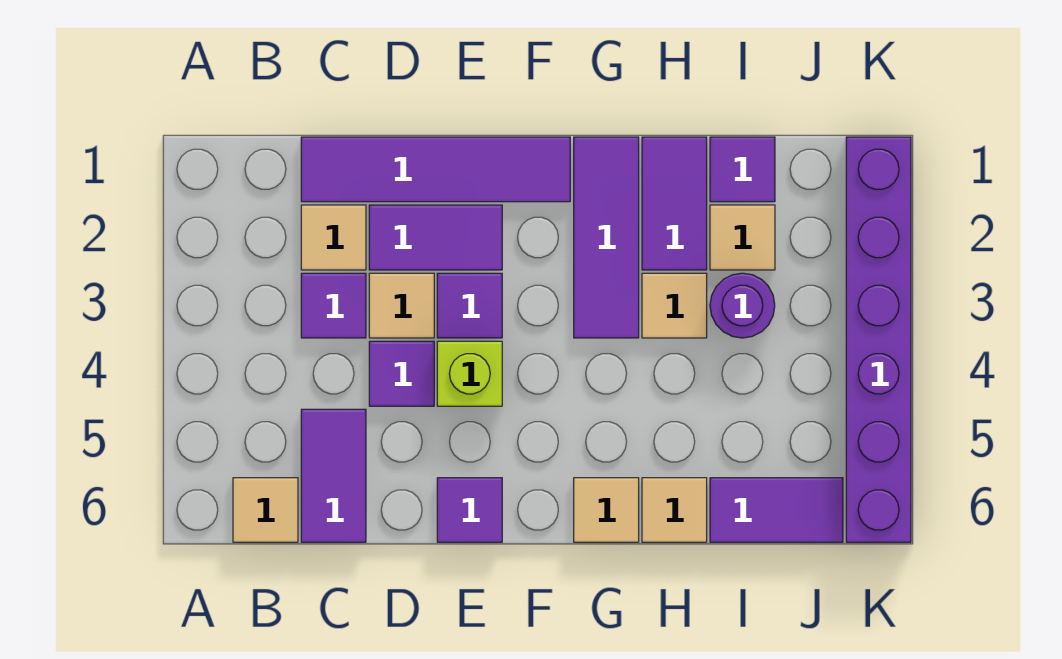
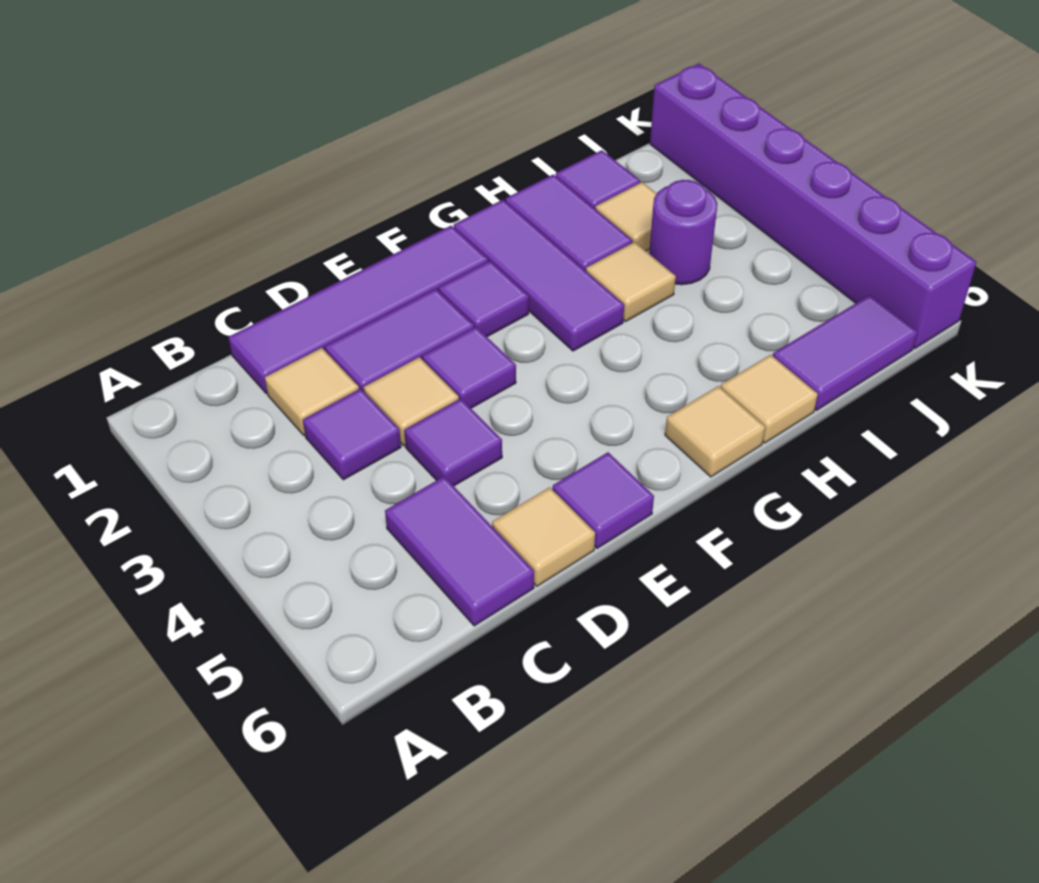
tan 1x1 tile [233,478,298,542] -> tan 1x1 tile moved to [492,487,595,586]
lime 1x1 brick [437,341,502,406] -> none
none -> purple 1x1 tile [439,261,529,337]

